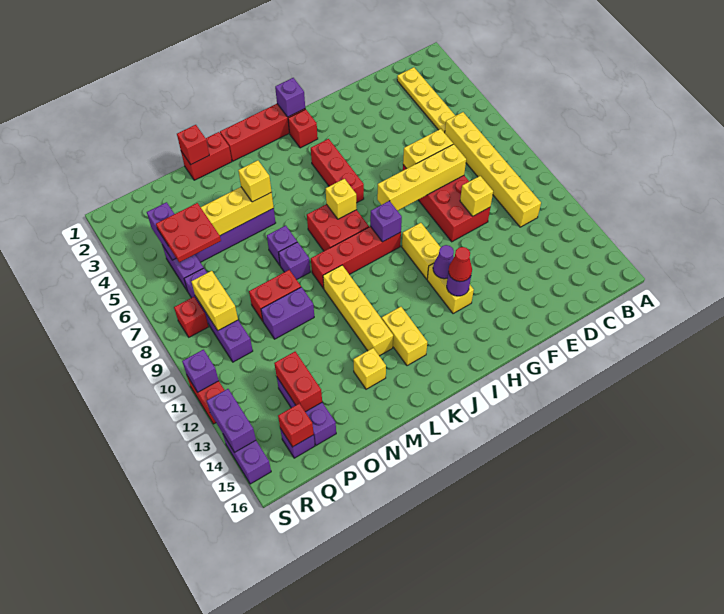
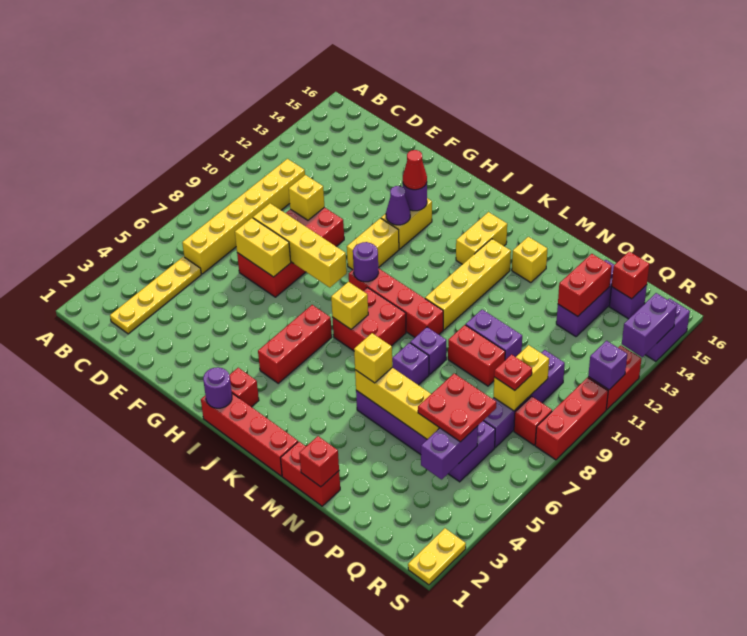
purple 1x1 brick [275,78,305,117] -> purple 1x1 round brick [203,367,232,408]
purple 1x1 brick [370,201,402,242] -> purple 1x1 round brick [353,242,378,282]
none -> red 1x1 plate [494,355,532,390]
none -> yellow 1x2 plate [408,528,466,585]
none -> red 1x3 brick [535,378,608,460]

